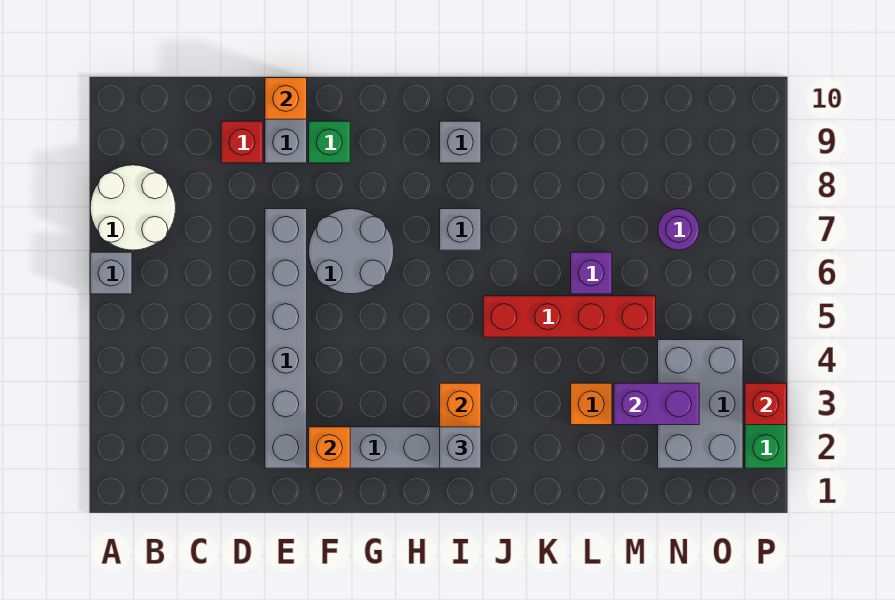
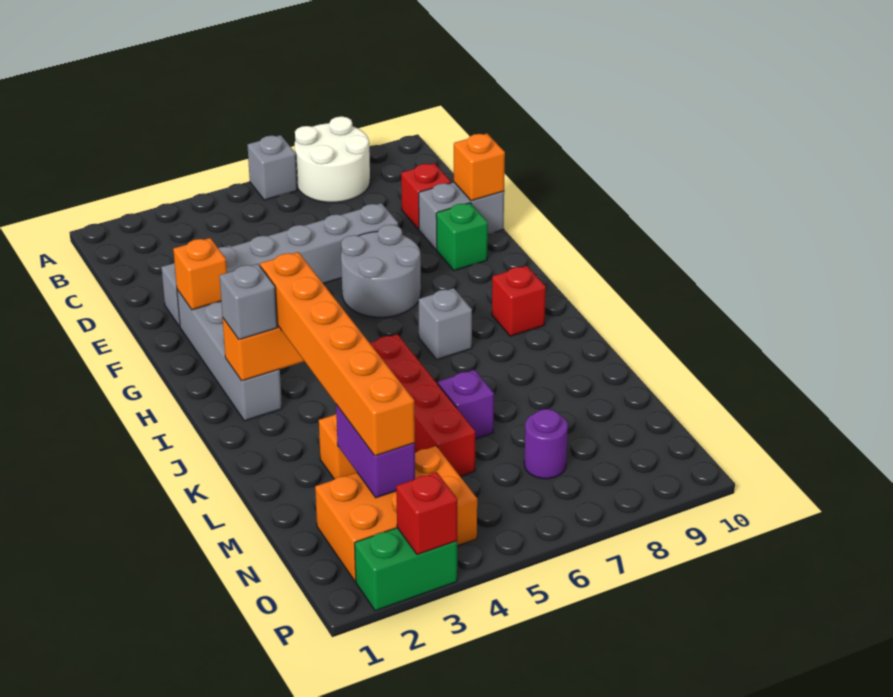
none -> orange 1x6 brick [260,252,415,456]
grey 1x1 brick [440,121,481,163] -> red 1x1 brick [492,266,546,336]
grey 2x3 brick [658,340,743,468] -> orange 2x3 brick [315,446,477,581]

